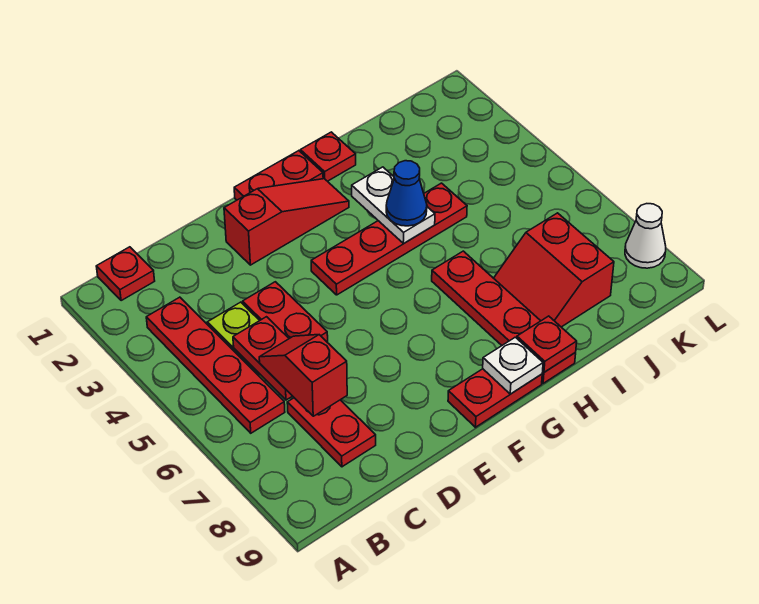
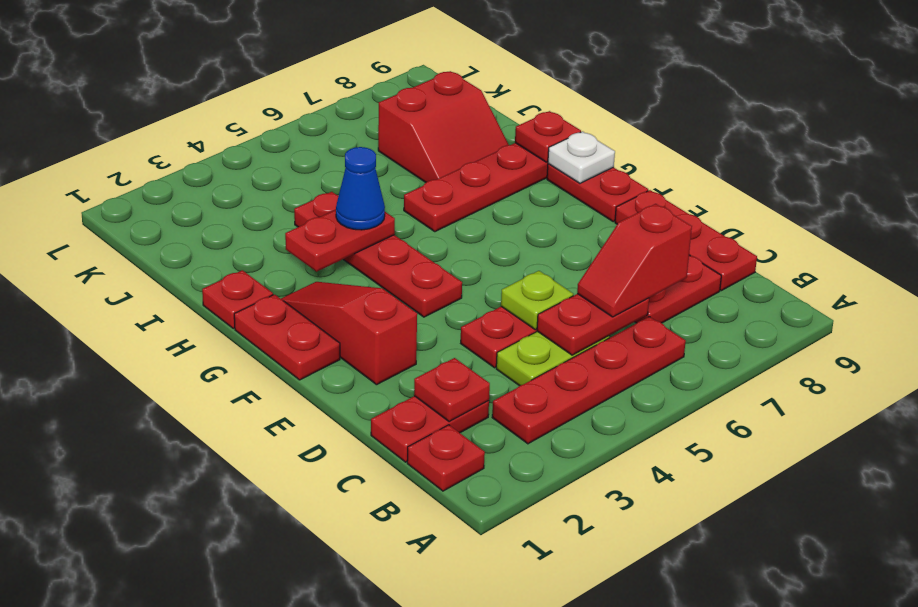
none -> red 1x2 plate [371,396,489,462]
none -> red 1x1 plate [414,358,490,422]
none -> red 1x3 plate [615,190,757,291]
none -> lime 1x1 plate [501,271,573,330]
white 1x2 plate [352,167,435,243] -> red 1x2 plate [285,210,395,272]
white 1x1 cone [625,204,666,268] -> none

